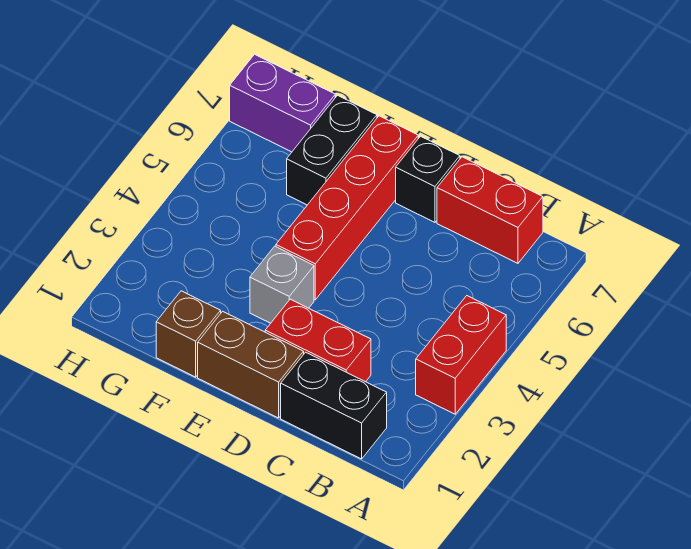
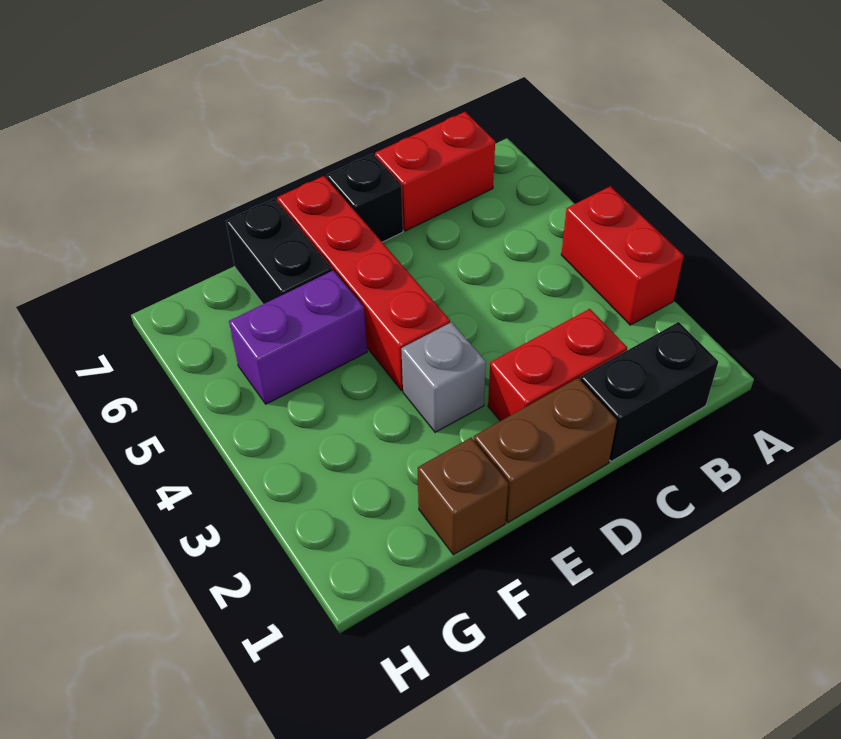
purple 1x2 brick [230,54,335,152] -> purple 1x2 brick moved to [229,270,367,404]

